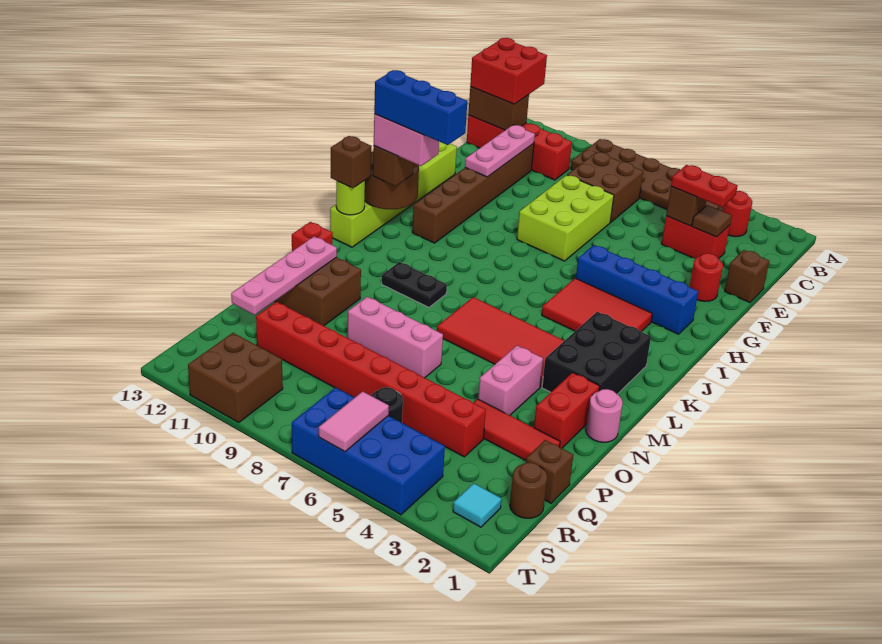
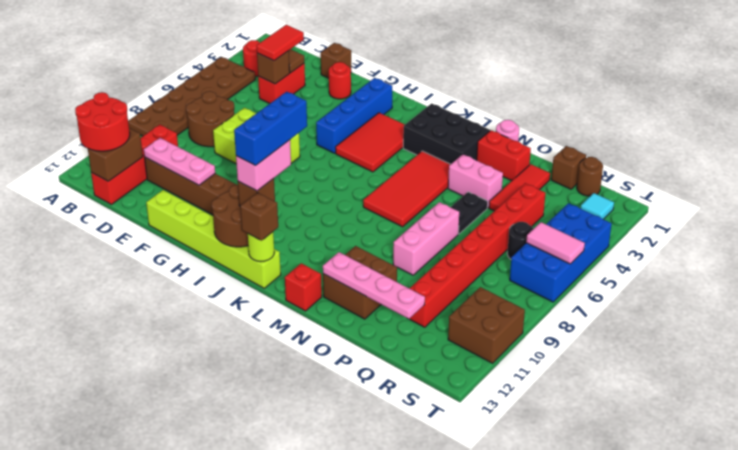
red 2x2 brick [470,38,547,104] -> red 2x2 round brick [75,92,130,151]
brown 2x2 brick [568,152,643,222] -> brown 2x2 round brick [186,91,234,147]
red 1x2 plate [671,165,737,207] -> red 1x2 tile [257,25,304,61]
black 1x2 plate [382,262,447,307] -> black 1x2 plate moved to [451,192,488,234]

